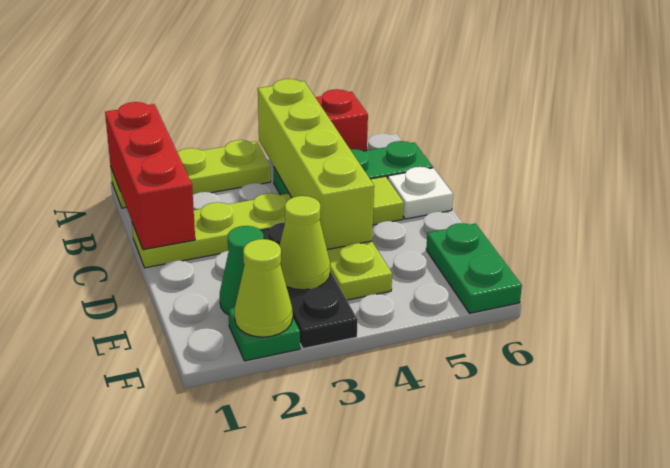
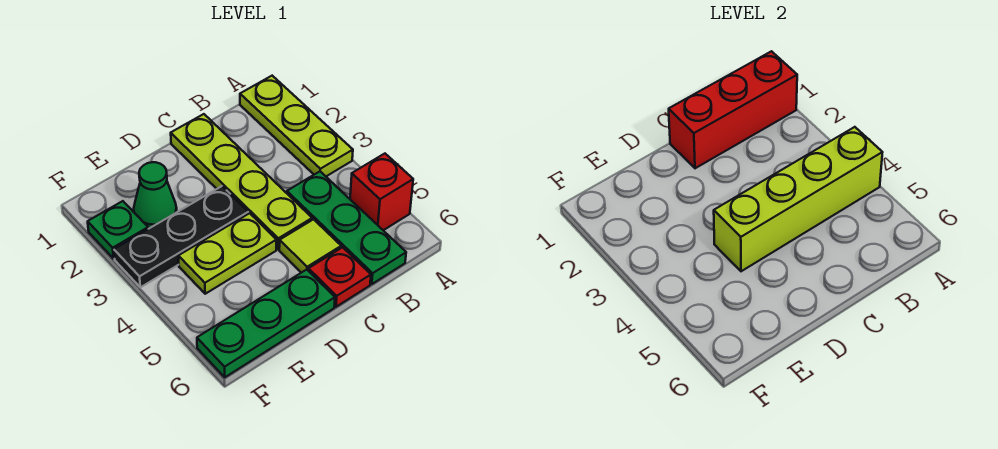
white 1x1 plate [388,167,453,219] -> red 1x1 plate [308,247,371,307]
lime 1x1 cone [279,196,330,290] -> none
green 1x2 plate [426,223,522,313] -> green 1x3 plate [197,270,335,377]
lime 1x1 cone [234,239,293,337] -> none

